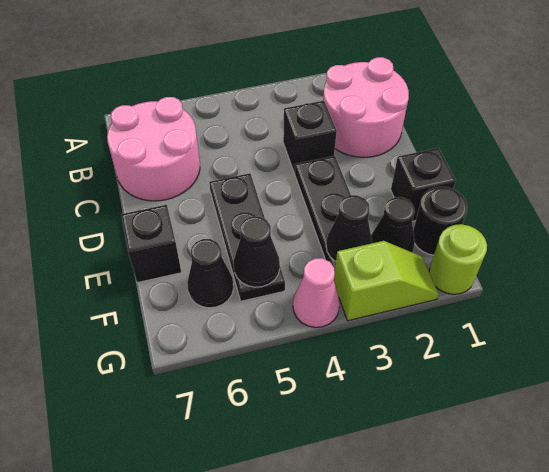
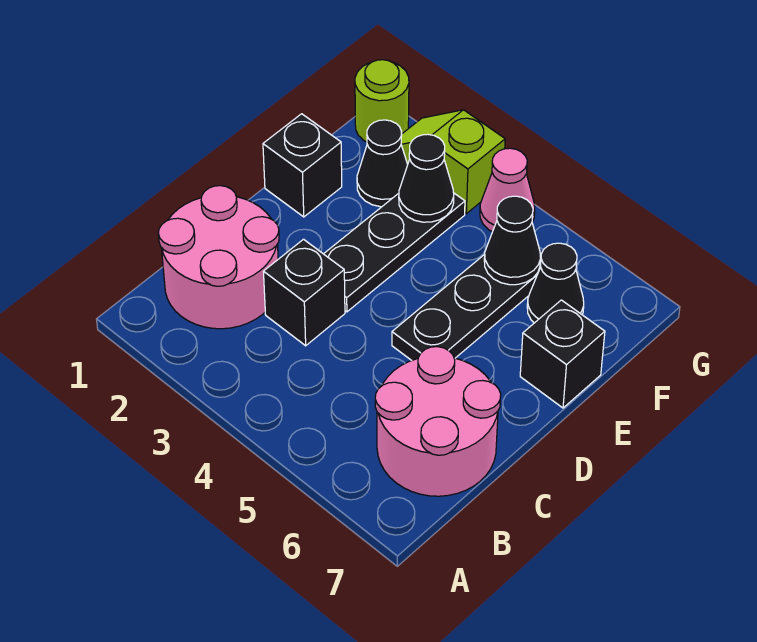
black 1x1 round brick [413,187,467,255] -> none

